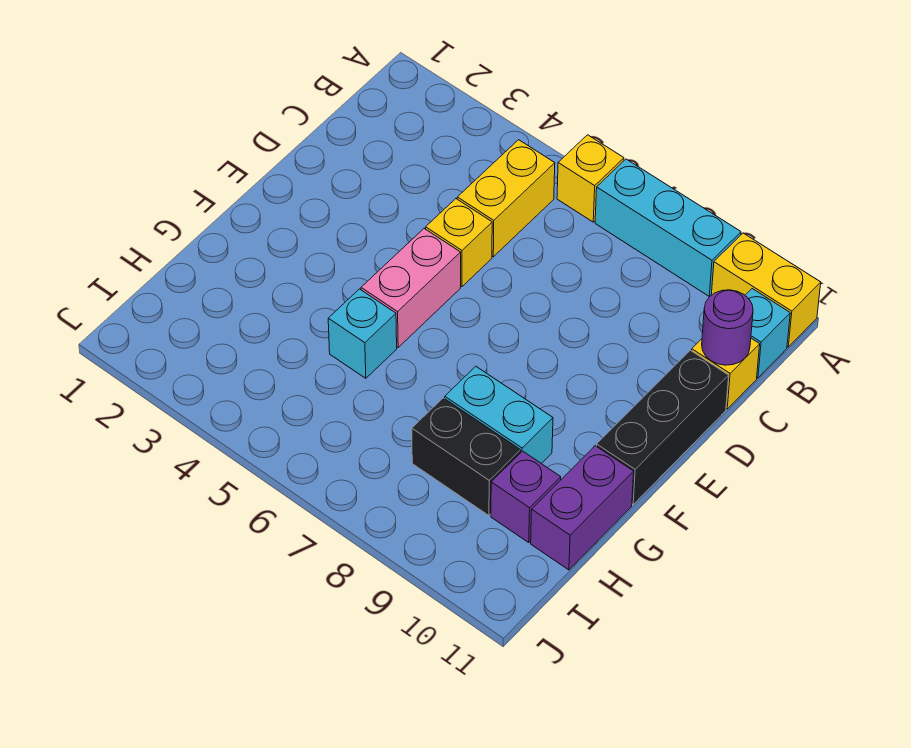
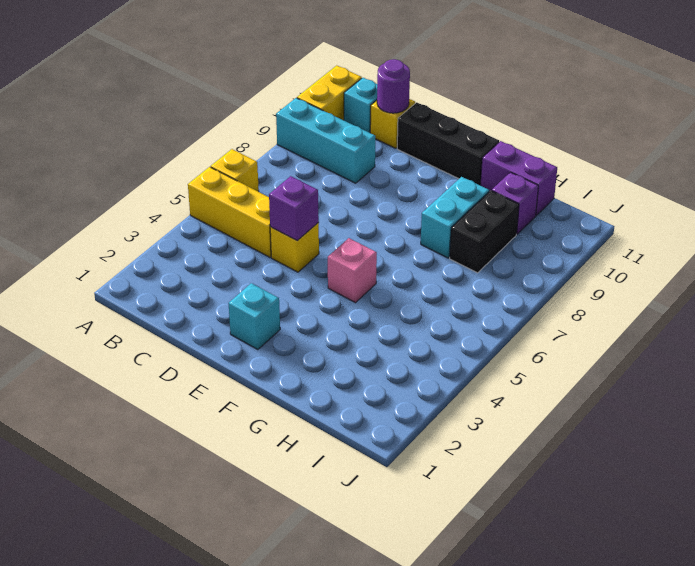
cyan 1x3 brick [595,159,741,297] -> cyan 1x3 brick turned to [276,98,375,183]
yellow 1x2 brick [457,140,555,257] -> yellow 1x3 brick [188,167,271,257]
none -> purple 1x1 brick [269,176,319,241]
pink 1x2 brick [361,229,461,347] -> pink 1x1 brick [328,238,377,303]
cyan 1x1 brick [328,289,397,378] -> cyan 1x1 brick moved to [229,283,280,350]

